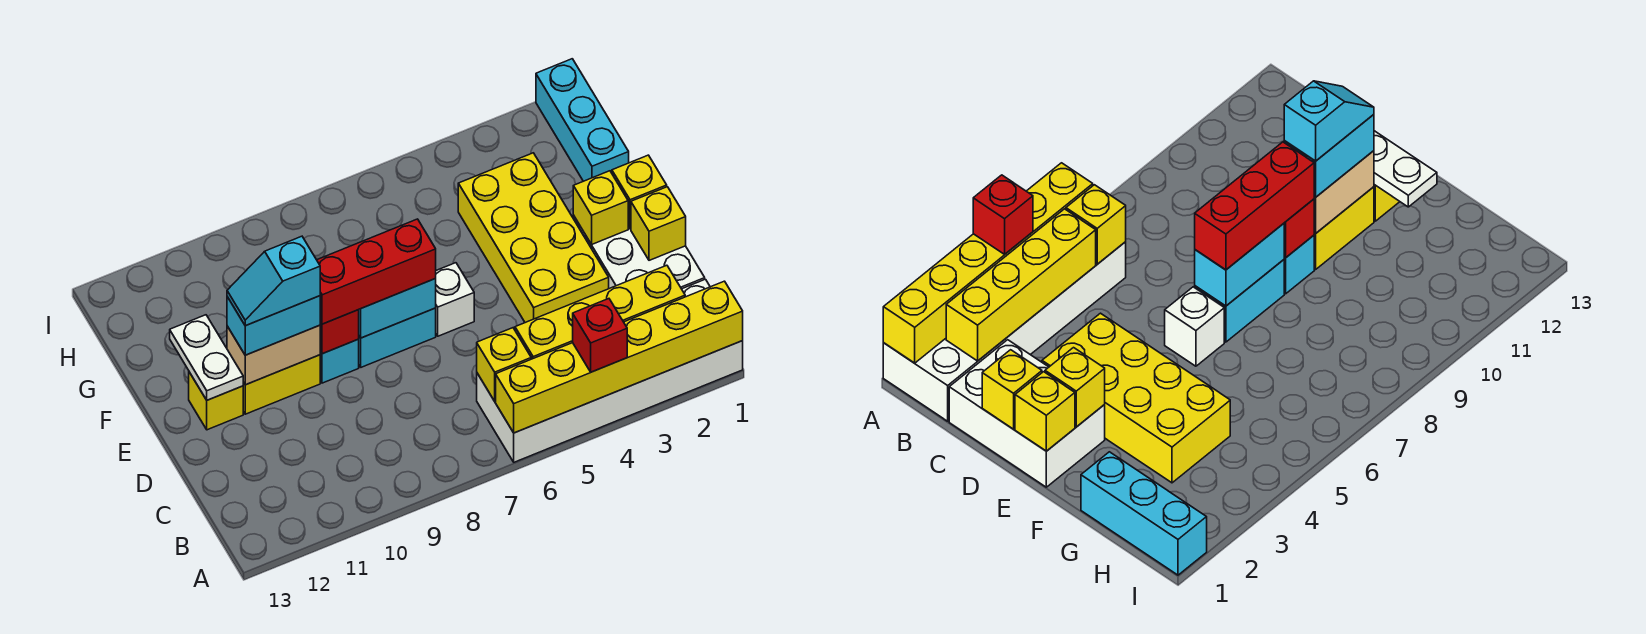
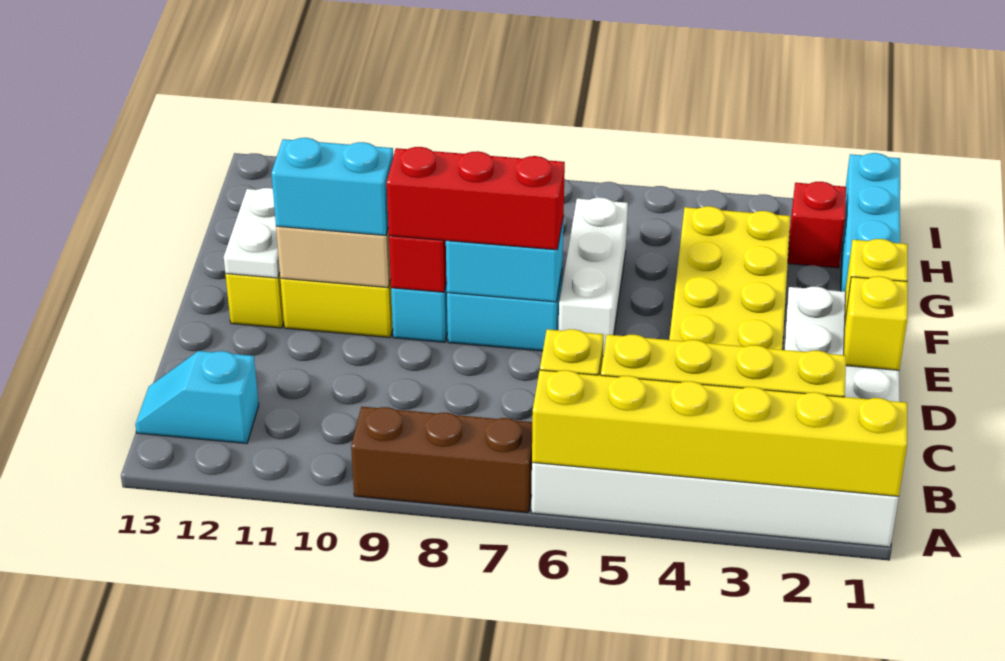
red 1x1 brick [573,299,627,372] -> red 1x1 brick moved to [788,182,846,268]
none -> brown 1x3 brick [351,407,532,513]
yellow 1x1 brick [573,171,628,244] -> none
white 1x1 brick [435,263,474,336] -> white 1x3 brick [559,198,628,355]
cyan 1x2 slope [227,236,320,326] -> cyan 1x2 slope moved to [135,351,259,444]

